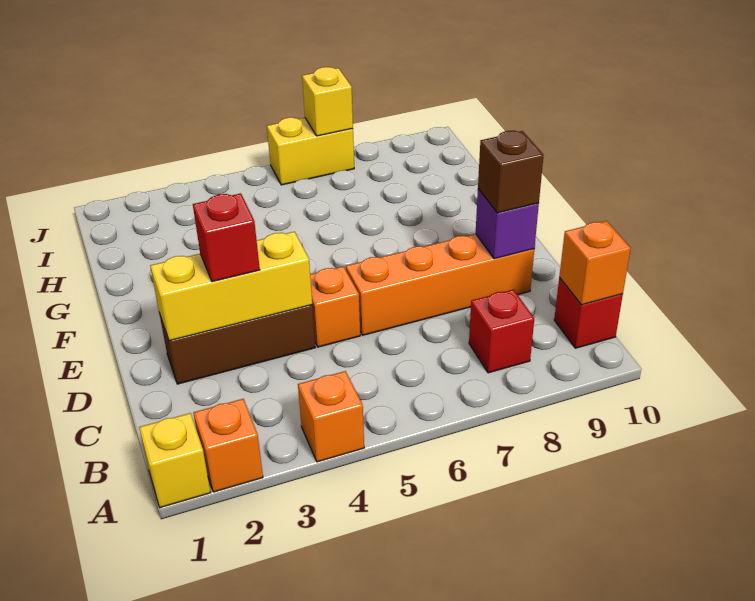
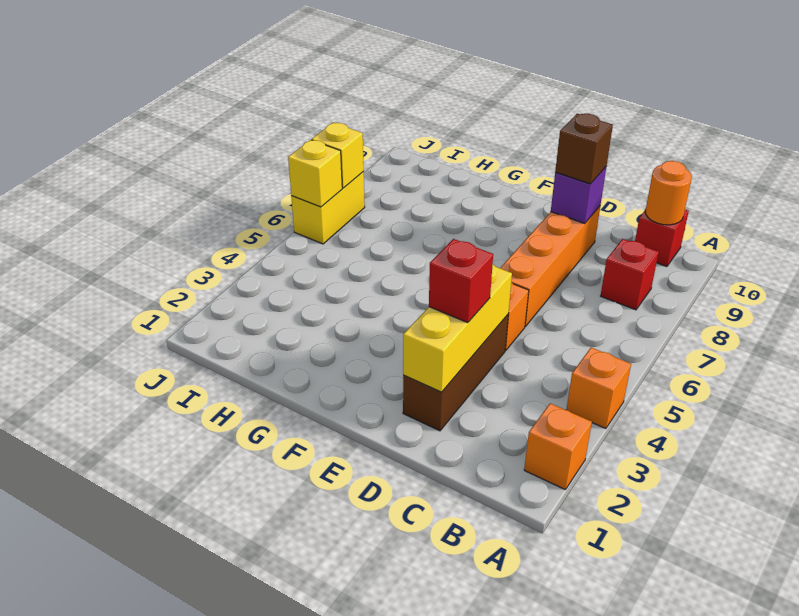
yellow 1x1 brick [139,413,211,508] -> yellow 1x1 brick moved to [288,140,342,207]
orange 1x1 brick [559,221,631,305] -> orange 1x1 round brick [645,161,692,225]

